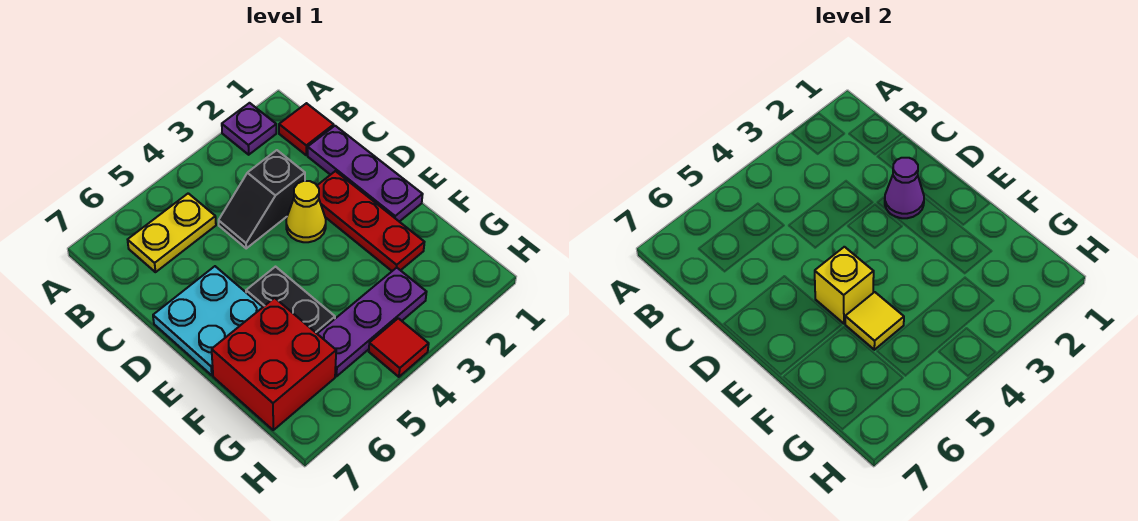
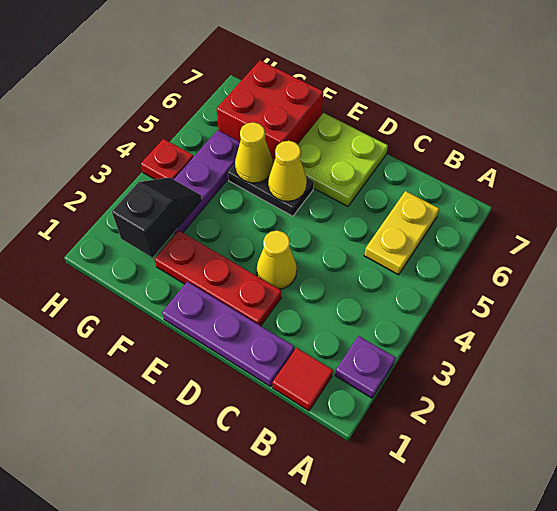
black 1x2 slope [219,150,305,248] -> black 1x2 slope moved to [112,177,202,258]
purple 1x1 cone [885,158,924,218] -> none
cyan 2x2 plate [153,266,263,375] -> lime 2x2 plate [298,113,388,207]
yellow 1x1 brick [815,247,874,324] -> yellow 1x1 cone [268,141,307,201]
yellow 1x1 tile [845,292,904,350] -> yellow 1x1 cone [235,122,273,183]
red 1x1 tile [369,318,429,377] -> red 1x1 plate [141,139,193,180]

